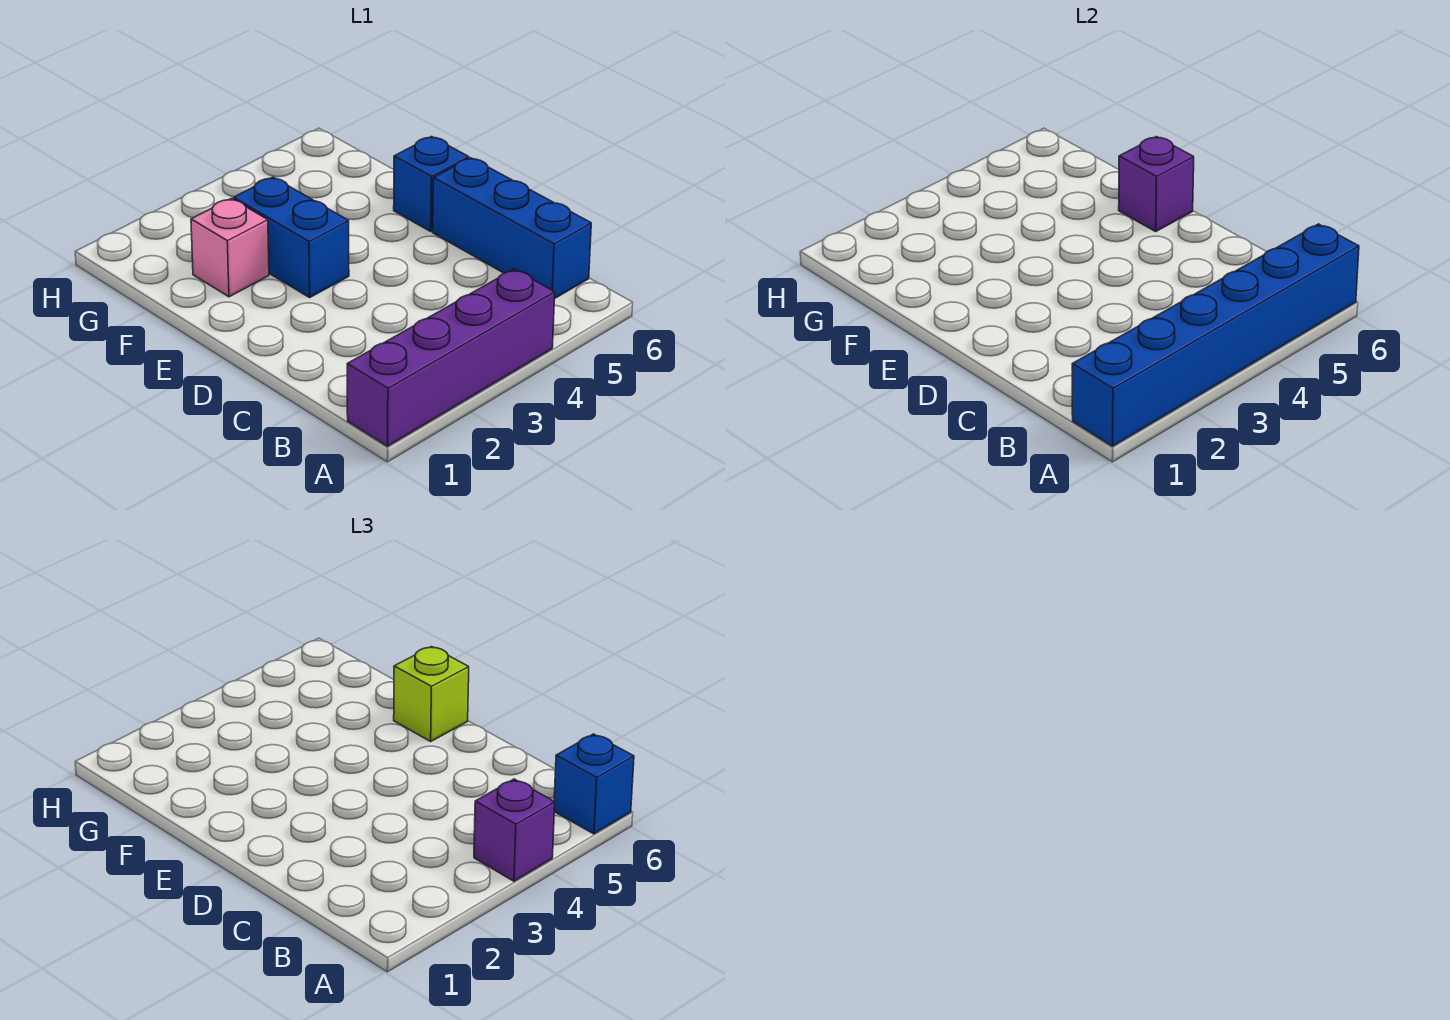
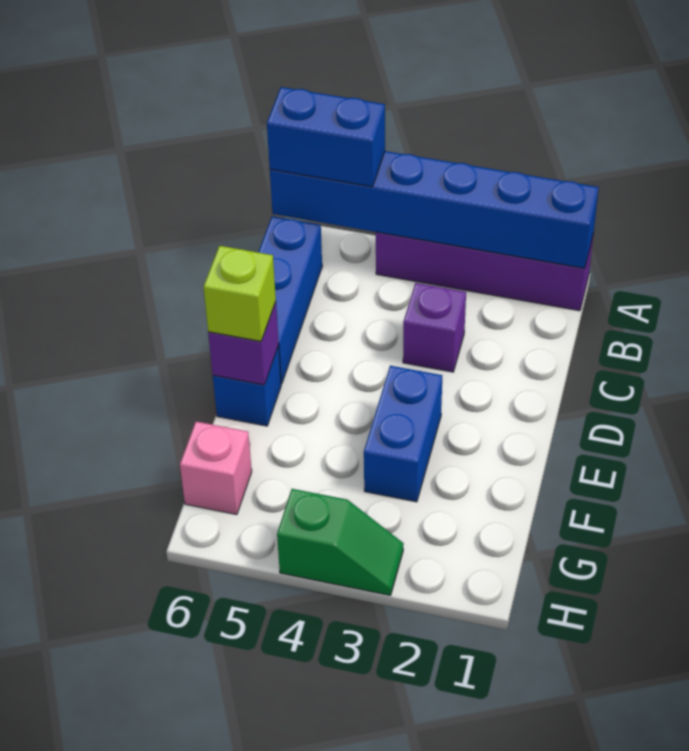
purple 1x1 brick [474,779,555,881] -> purple 1x1 brick moved to [403,283,466,372]
blue 1x1 brick [554,734,634,834] -> blue 1x2 brick [267,87,385,187]
pink 1x1 brick [191,198,269,297] -> pink 1x1 brick moved to [180,422,252,515]
none -> green 1x2 slope [277,489,404,595]

